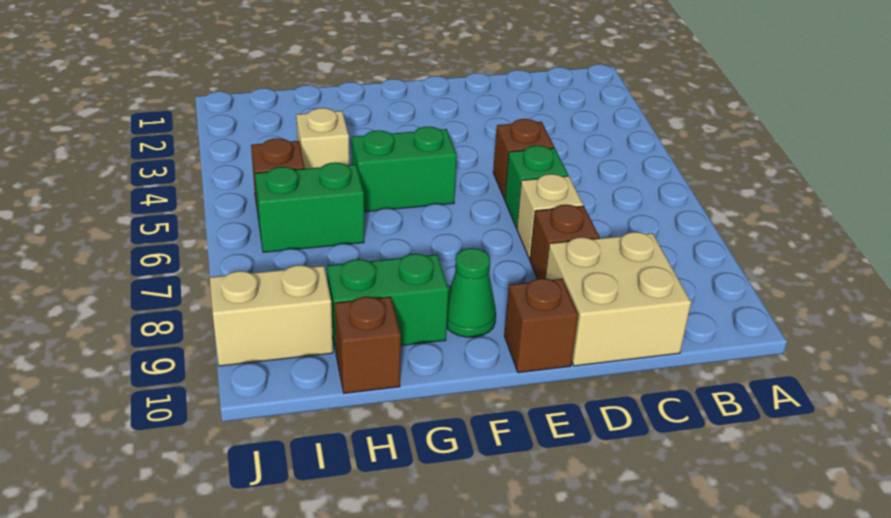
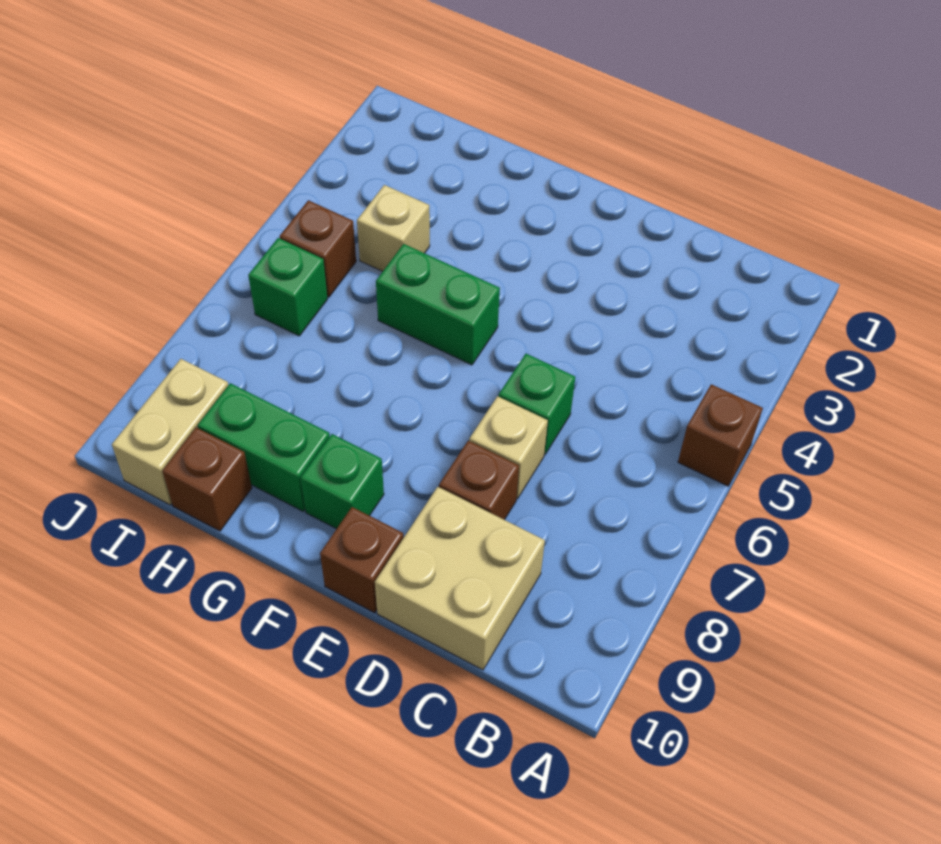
brown 1x1 brick [493,119,554,199] -> brown 1x1 brick moved to [678,384,763,486]
green 1x1 cone [447,248,496,337] -> green 1x1 brick [301,434,384,529]
green 1x2 brick [255,162,364,252] -> green 1x1 brick [248,238,328,336]
tan 1x2 brick [210,265,333,366] -> tan 1x2 brick turned to [112,359,228,505]

